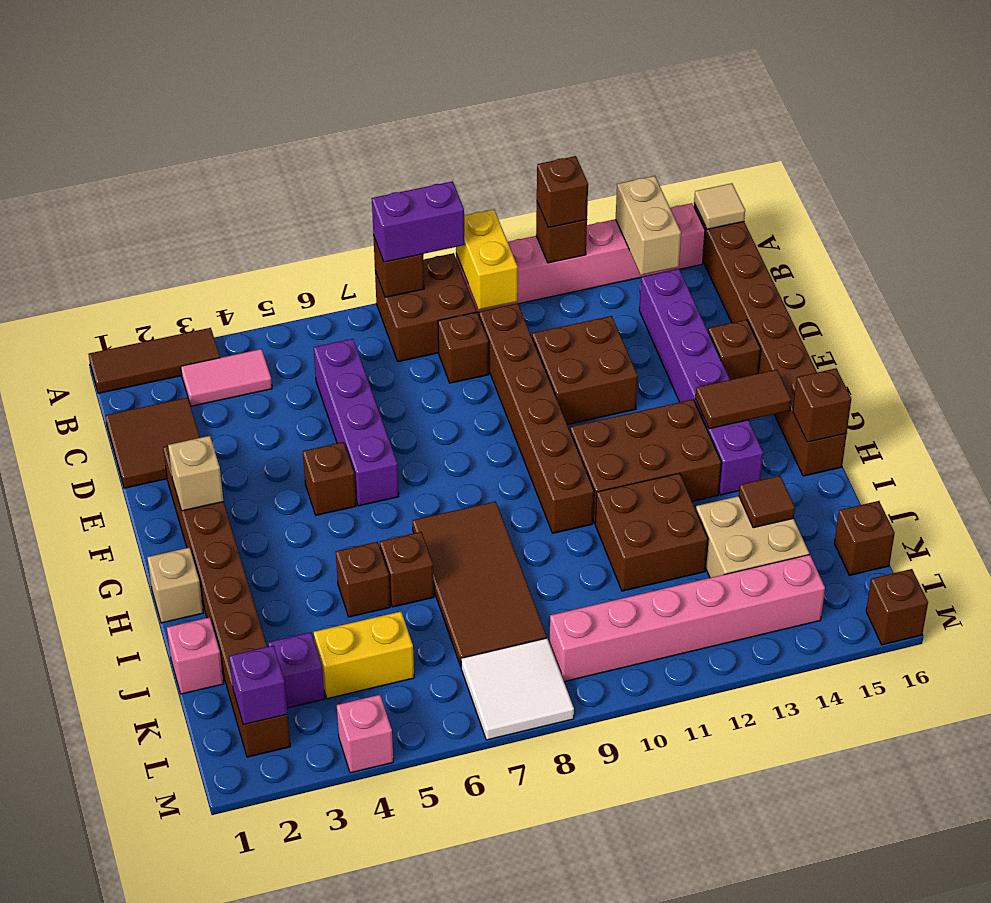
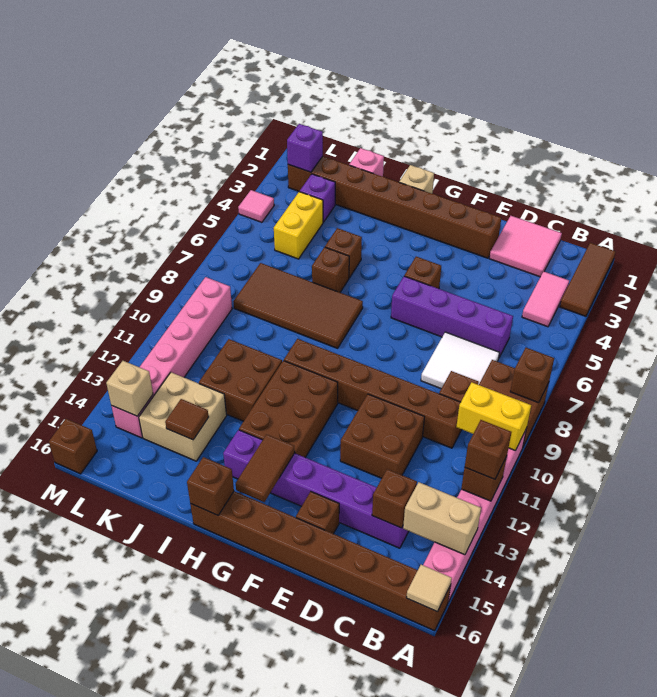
purple 1x2 brick [372,181,465,262] -> none
brown 2x2 tile [105,397,200,488] -> pink 2x2 tile [489,216,562,277]
tan 1x1 brick [168,436,223,511] -> tan 1x1 brick moved to [106,361,153,416]
brown 1x1 brick [834,501,895,575] -> brown 1x1 brick moved to [372,469,417,528]
white 2x2 tile [461,638,574,740] -> white 2x2 tile moved to [421,332,499,389]
pink 1x1 brick [337,695,393,773] -> pink 1x1 tile [238,190,274,222]

